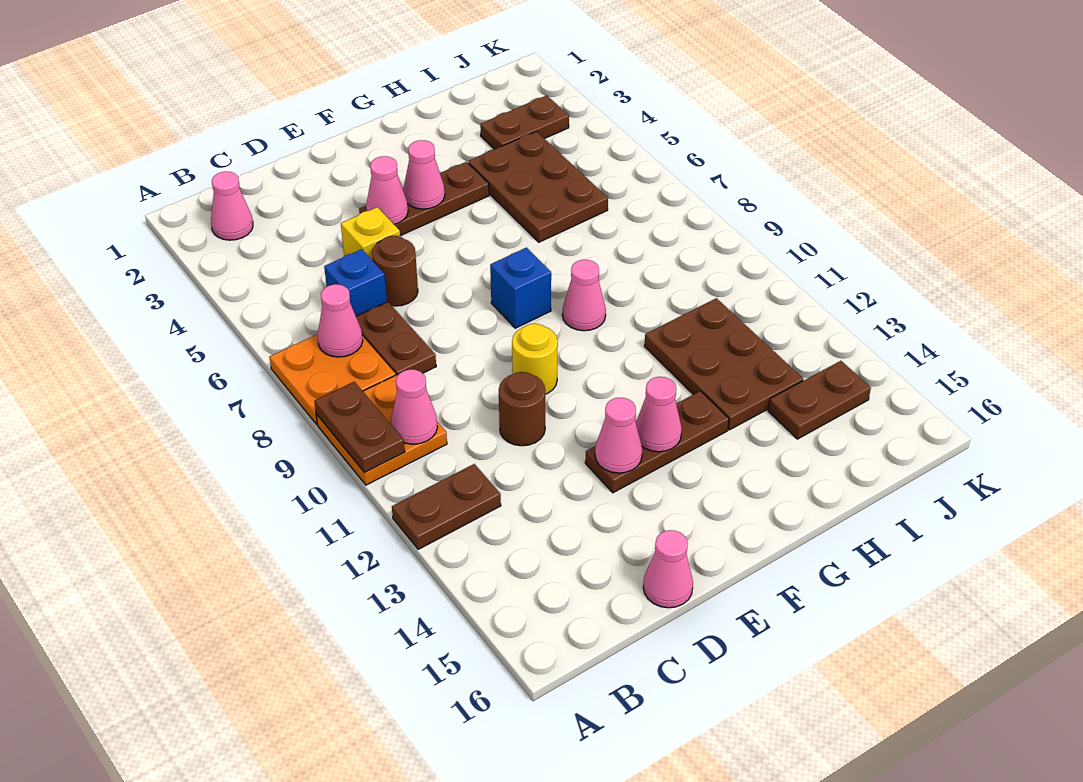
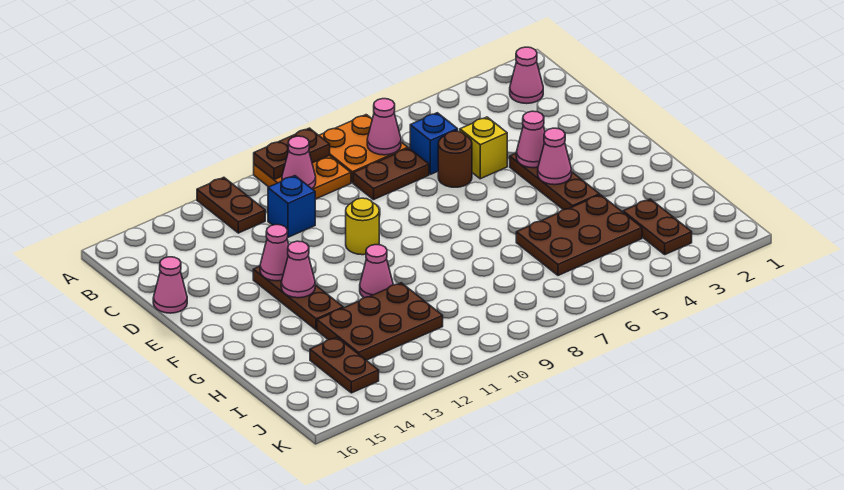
brown 1x1 round brick [499,372,545,446] -> none
blue 1x1 brick [490,248,551,328] -> blue 1x1 brick moved to [268,176,315,237]
pink 1x1 cone [562,260,606,331] -> pink 1x1 cone moved to [360,245,393,298]

